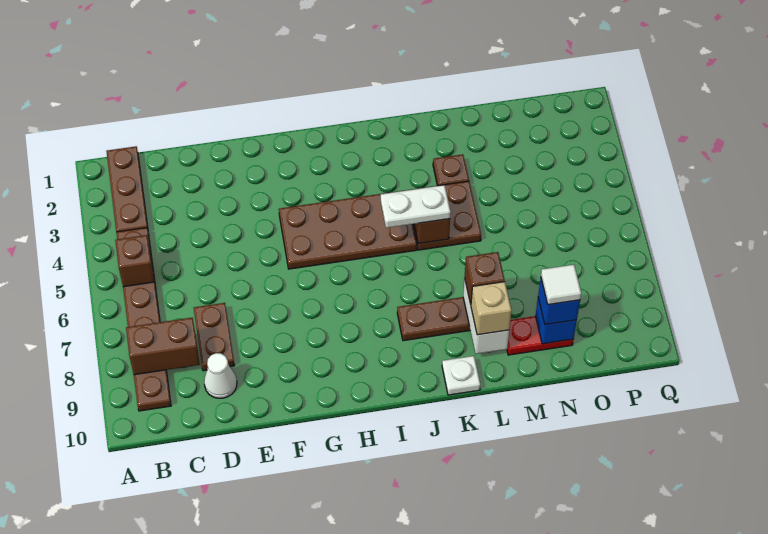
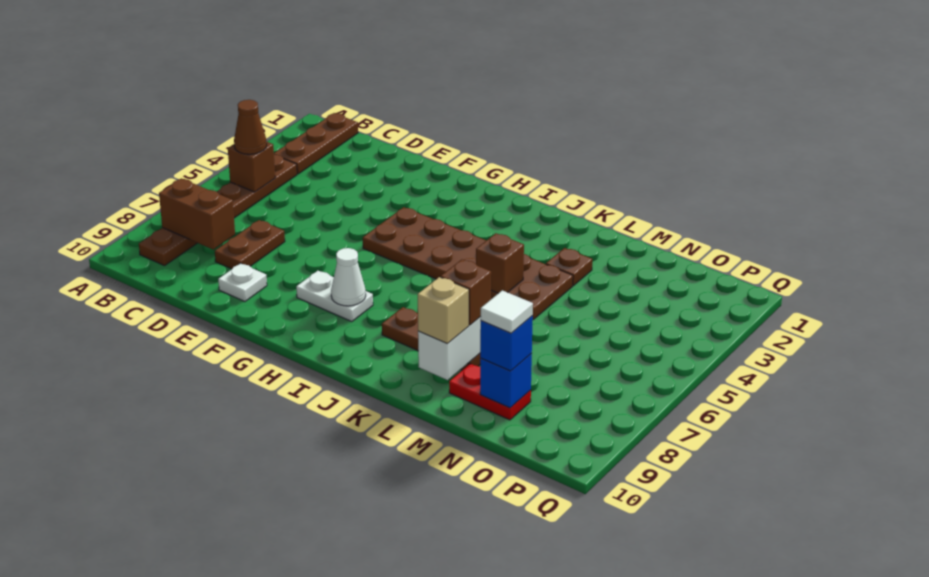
none -> brown 1x1 cone [234,100,267,154]
white 1x1 cone [204,353,237,398] -> white 1x1 cone moved to [331,248,366,306]
white 1x2 plate [381,185,451,228] -> white 1x2 plate moved to [296,271,373,322]
white 1x1 plate [442,356,480,395] -> white 1x1 plate moved to [218,263,267,302]

